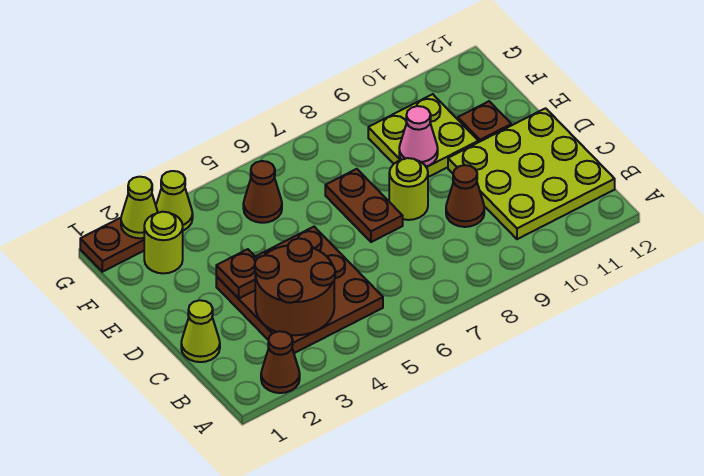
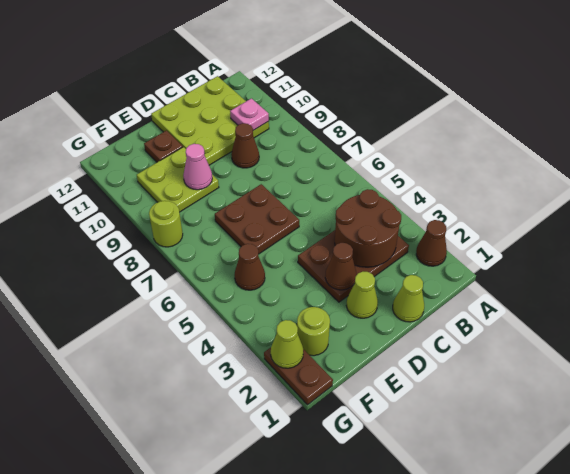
brown 3x3 plate [216,227,383,353] -> brown 2x3 plate [298,230,409,302]
none -> pink 1x1 plate [230,98,269,130]
brown 1x1 plate [216,249,257,298] -> brown 1x1 cone [325,243,356,290]
brown 1x2 plate [325,169,403,242] -> brown 2x2 plate [215,184,299,254]
lime 1x1 round brick [389,158,428,220] -> lime 1x1 round brick moved to [149,201,183,247]
lime 1x1 cone [156,171,193,230] -> lime 1x1 cone moved to [346,272,378,318]

